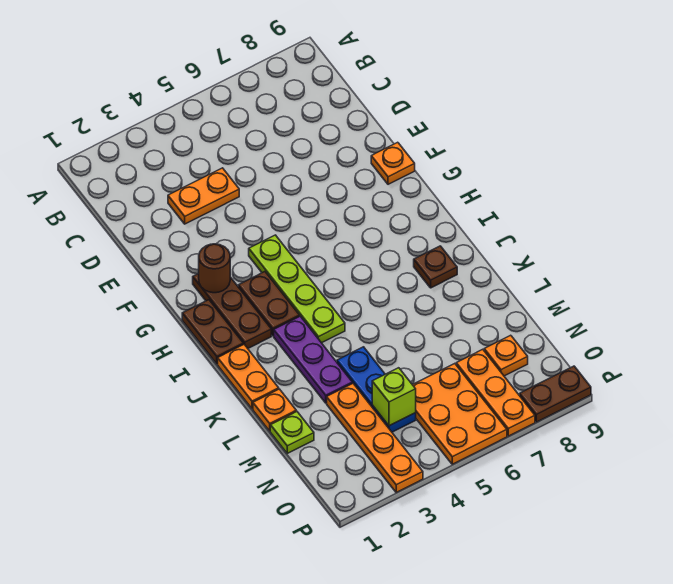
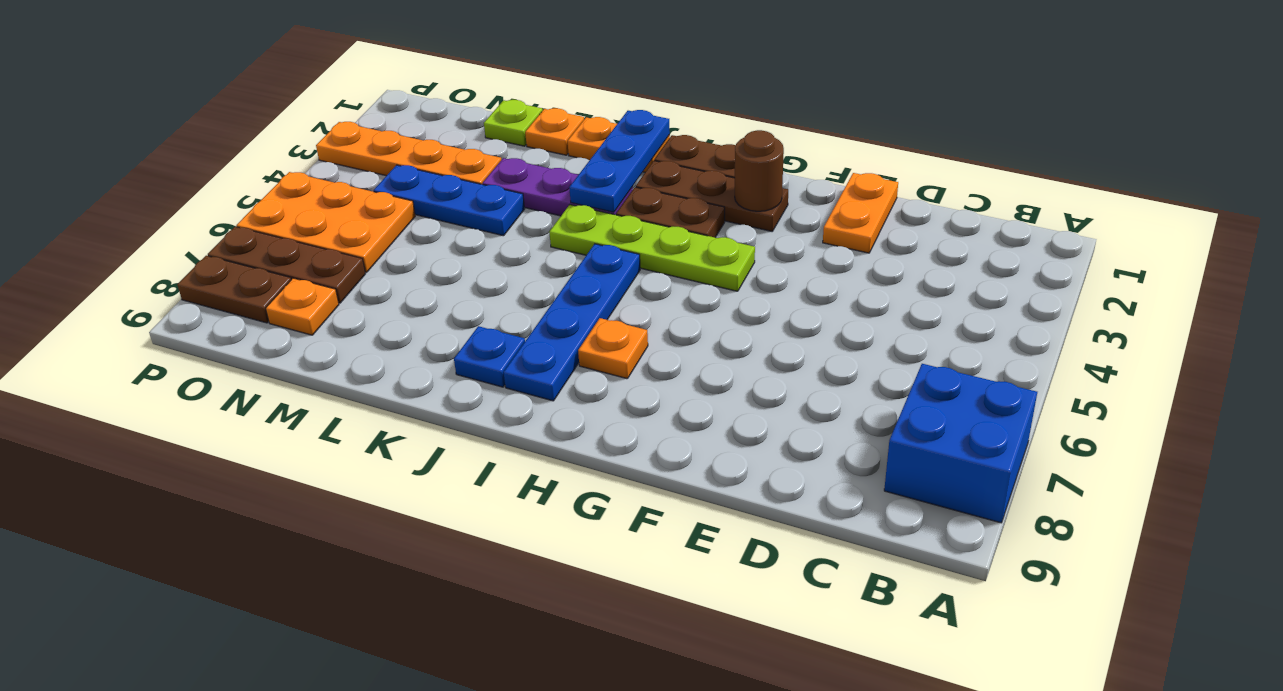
none -> blue 2x2 brick [884,364,1037,523]
orange 1x2 plate [168,168,239,224] -> orange 1x2 plate moved to [823,173,898,253]
orange 1x1 plate [371,142,415,184] -> orange 1x1 plate moved to [578,318,648,379]
none -> blue 1x4 plate [504,244,640,401]
none -> blue 1x3 plate [569,110,670,212]
brown 1x1 plate [414,246,457,288] -> blue 1x1 plate [454,326,525,387]
lime 1x1 brick [372,368,416,426] -> none
orange 1x3 plate [456,349,535,436] -> brown 1x3 plate [208,227,365,303]
brown 1x2 plate [520,366,591,422] -> brown 1x2 plate turned to [177,256,291,323]

